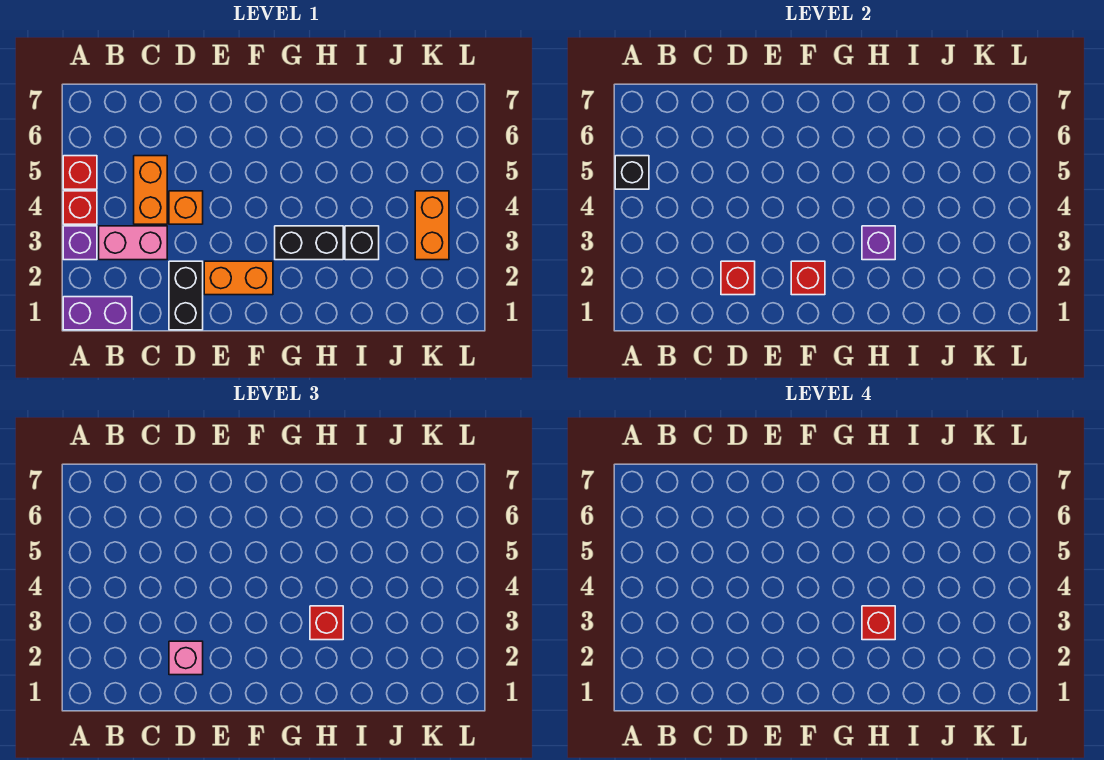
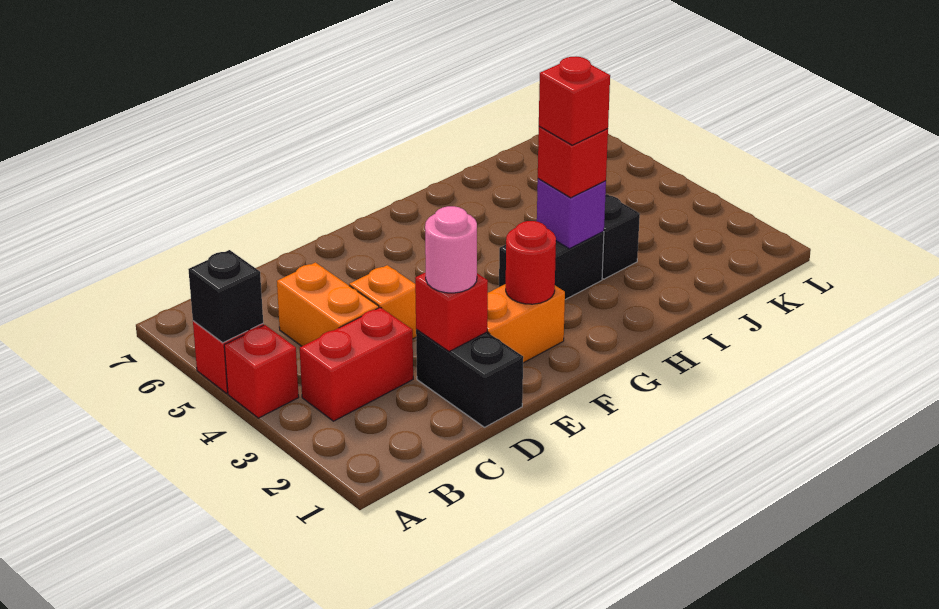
purple 1x2 brick [63,297,132,330] -> none
purple 1x1 brick [63,226,97,260] -> none
pink 1x2 brick [99,226,167,260] -> red 1x2 brick [300,307,413,421]
pink 1x1 brick [169,641,203,675] -> pink 1x1 round brick [425,206,477,293]
red 1x1 brick [791,261,825,295] -> red 1x1 round brick [506,221,556,304]
orange 1x2 brick [415,191,449,260] -> none

